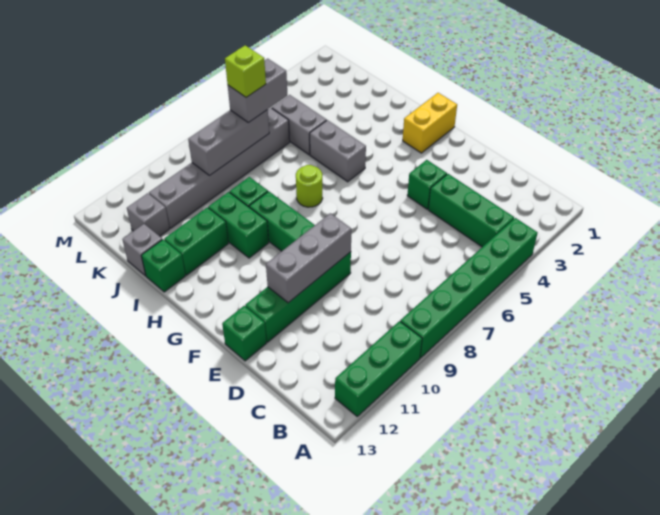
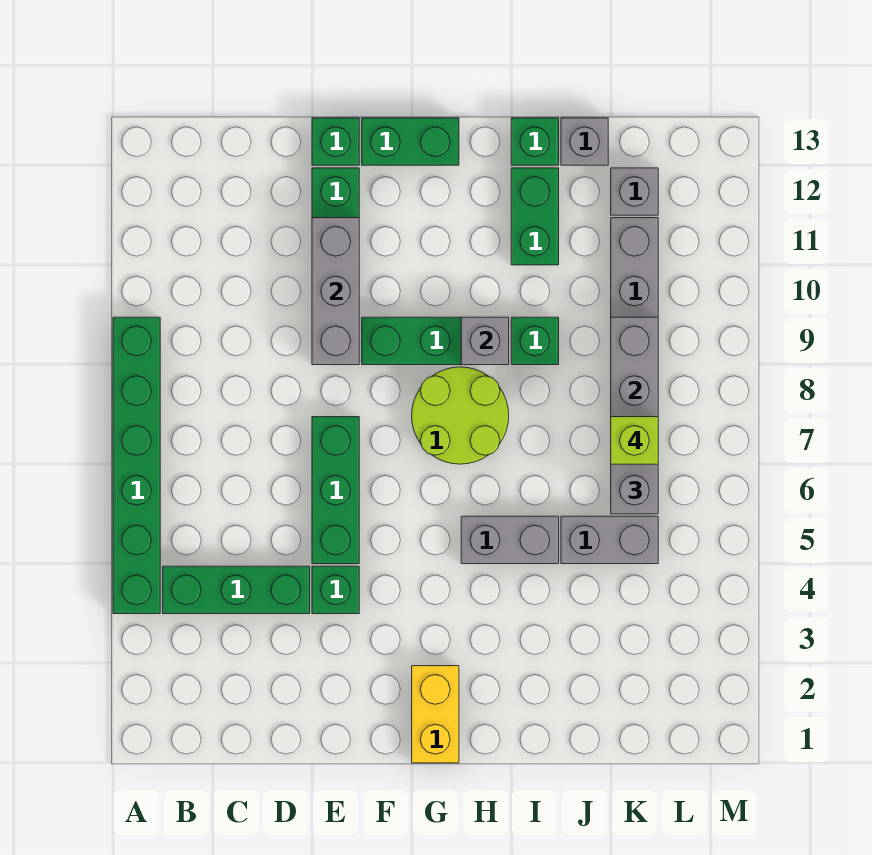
green 1x3 brick [335,321,422,416] -> green 1x3 brick moved to [312,417,359,564]
lime 1x1 round brick [296,165,323,207] -> lime 2x2 round brick [412,367,509,464]
none -> grey 1x1 brick [461,317,509,365]
green 1x2 brick [208,192,269,258] -> green 1x2 brick moved to [362,118,459,165]

